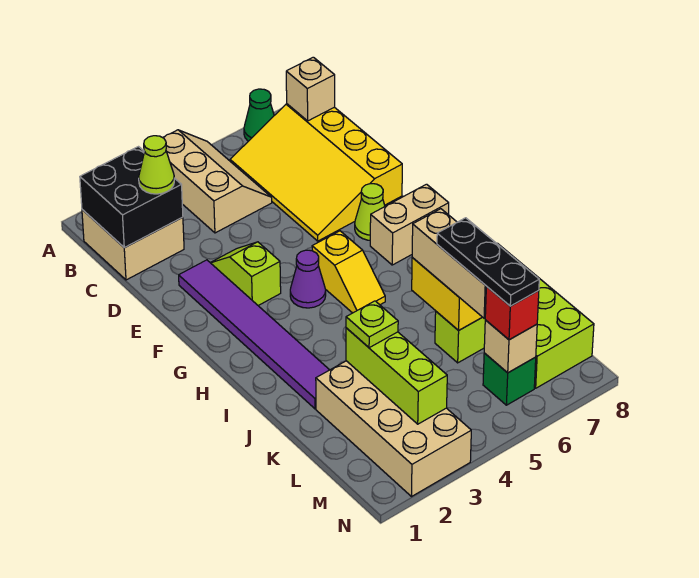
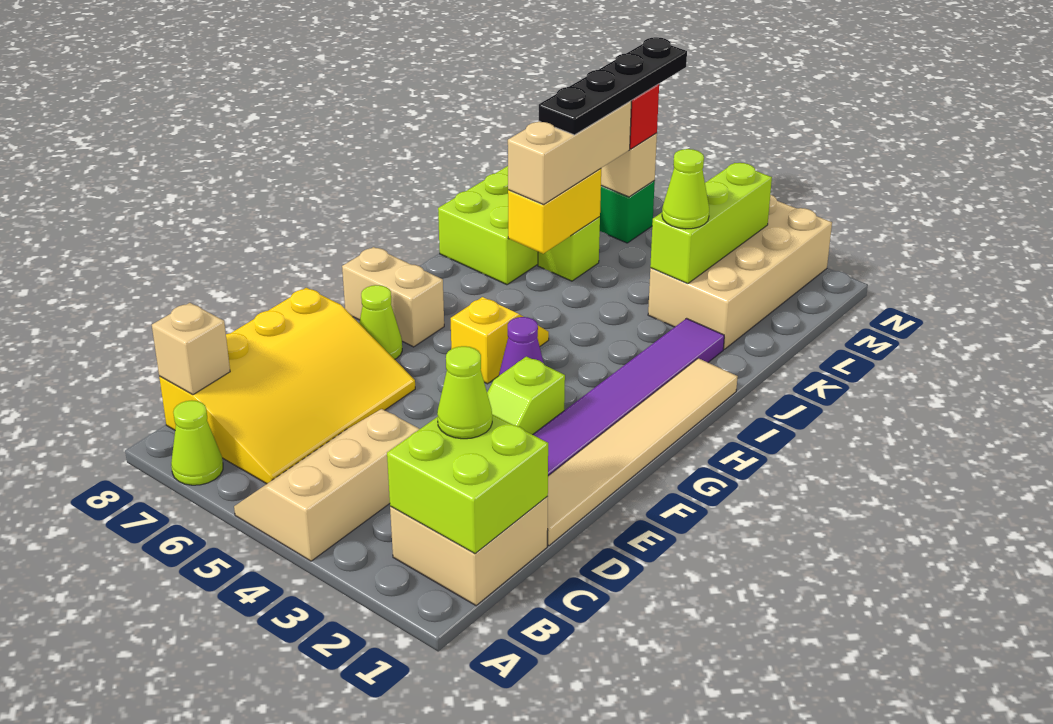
green 1x1 cone [244,89,274,141] -> lime 1x1 cone [171,401,223,485]
black 2x2 brick [80,147,183,248] -> lime 2x2 brick [387,414,548,554]
none -> tan 1x6 tile [547,358,738,546]
lime 1x1 plate [346,301,398,348] -> lime 1x1 cone [662,149,709,229]
black 1x3 plate [437,218,539,306] -> black 1x4 plate [539,37,687,135]

